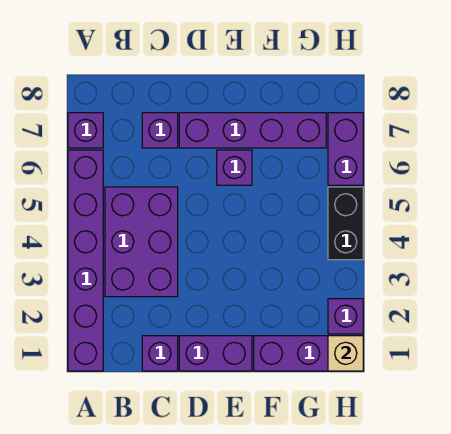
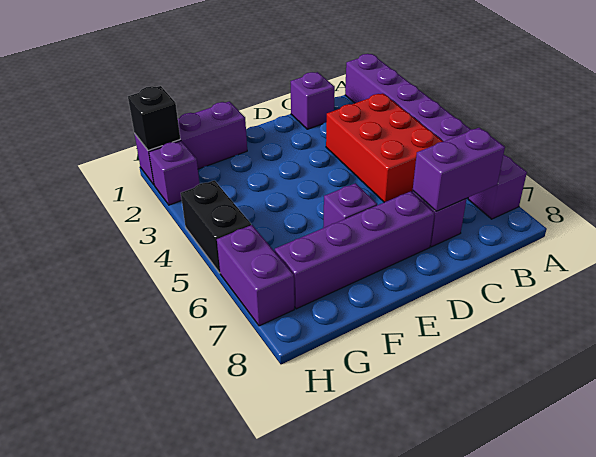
purple 2x3 brick [105,187,178,297] -> red 2x3 brick [326,93,443,202]
purple 1x2 brick [179,336,252,371] -> purple 1x2 brick moved to [413,128,505,211]
tan 1x1 brick [328,336,363,371] -> black 1x1 brick [128,86,180,151]

